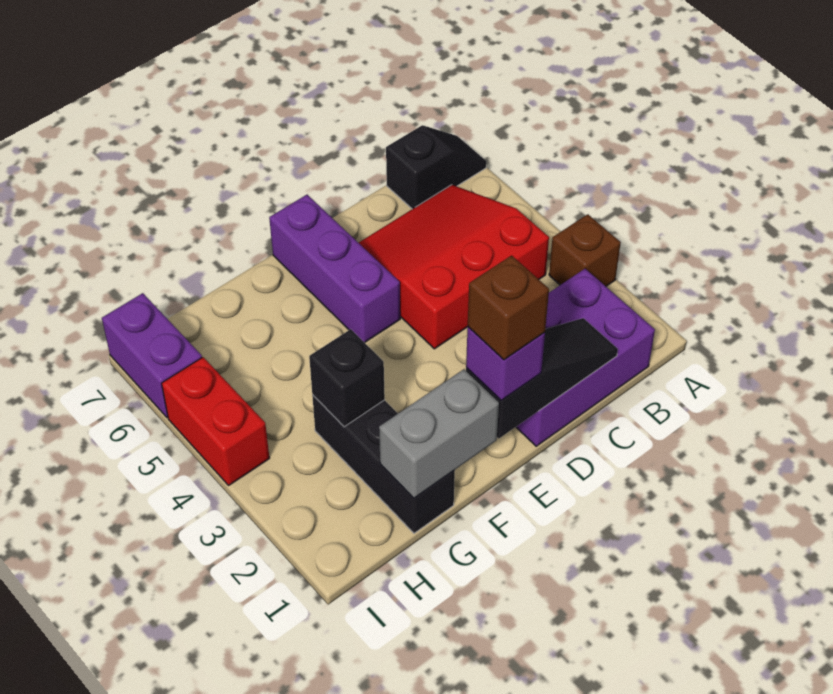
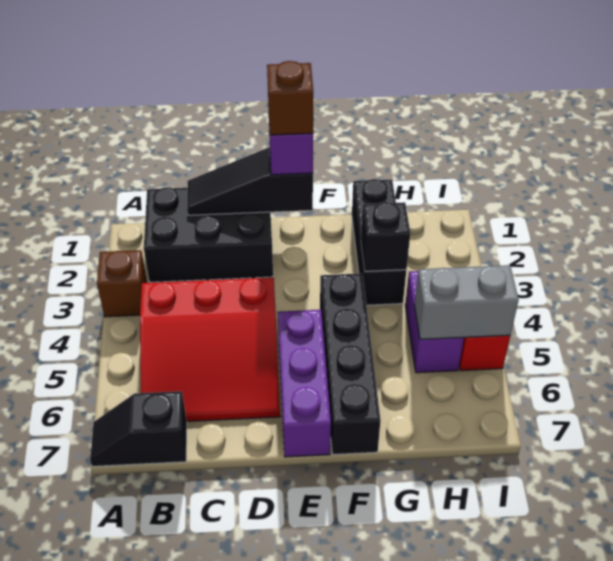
purple 2x3 brick [516,269,655,446] -> black 2x3 brick [144,187,273,282]
grey 1x2 brick [379,369,499,498] -> grey 1x2 brick moved to [414,265,519,339]
none -> black 1x4 brick [320,274,381,455]
purple 1x2 brick [102,293,202,418] -> purple 1x2 brick moved to [405,271,464,373]

